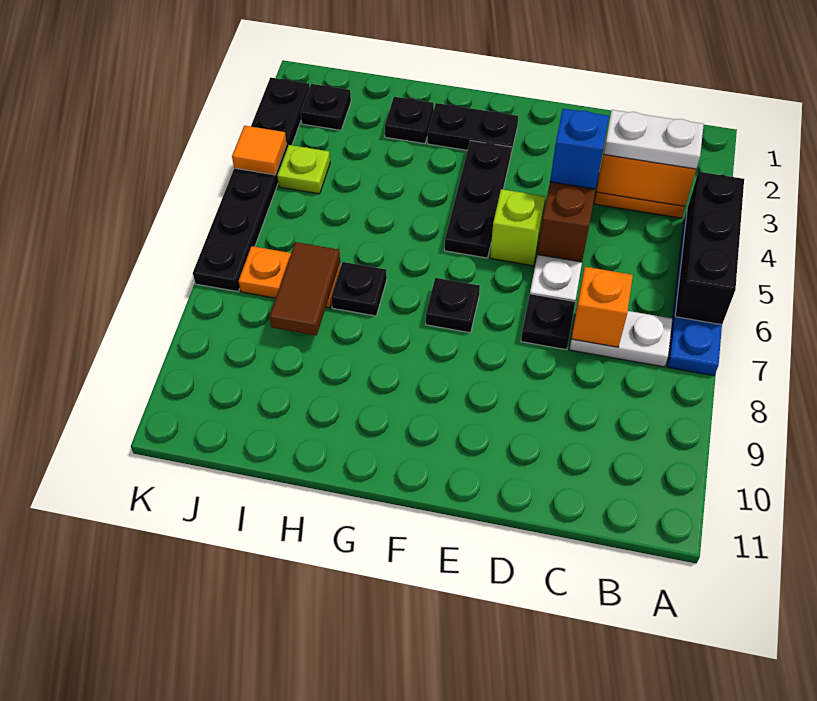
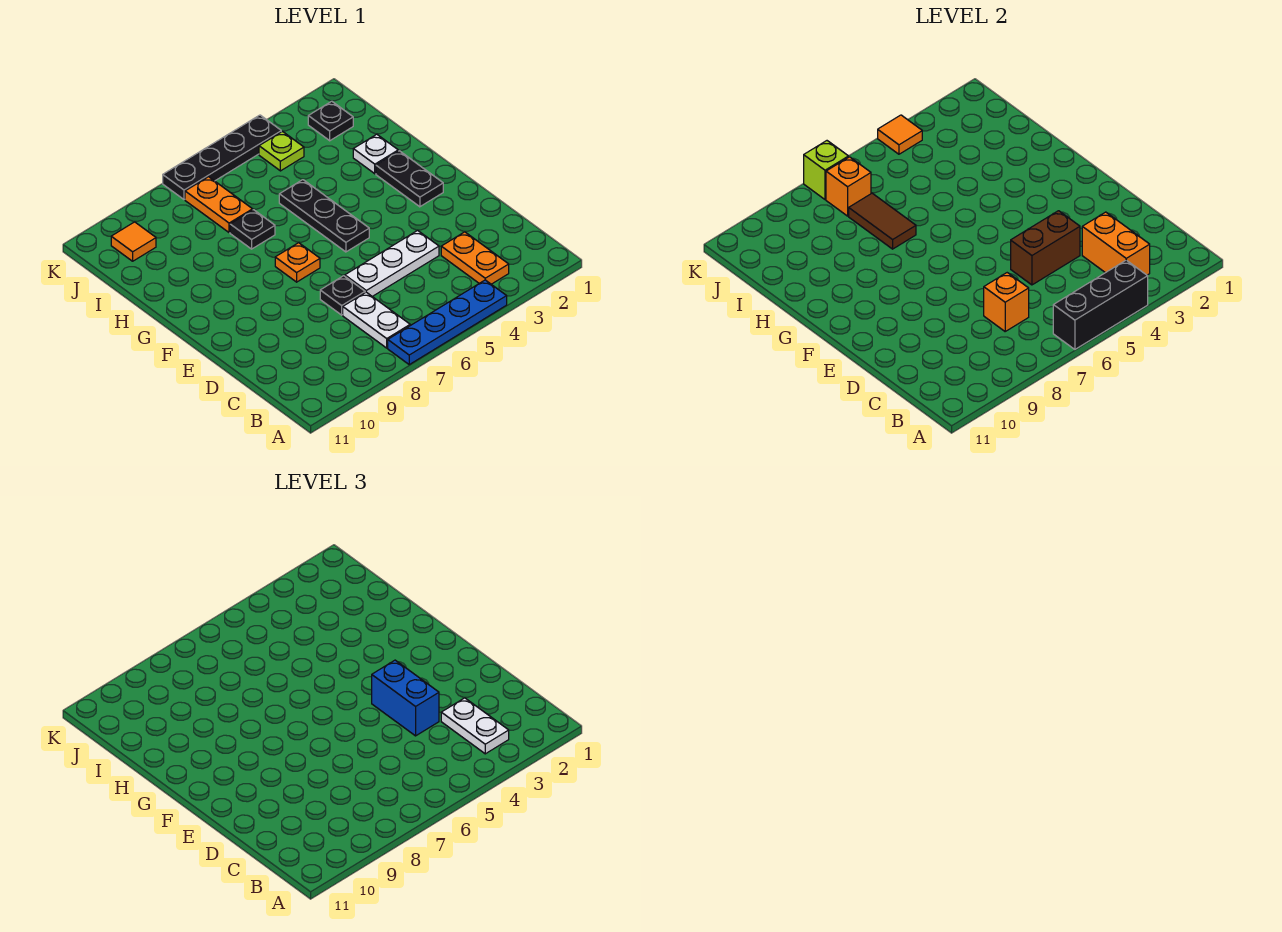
blue 1x1 brick [550,109,609,189] -> blue 1x2 brick [372,660,439,736]
lime 1x1 brick [490,189,545,266] -> lime 1x1 brick moved to [804,141,849,200]
black 1x3 plate [444,141,511,258] -> black 1x3 plate turned to [279,180,369,252]
black 1x1 plate [426,278,480,333] -> orange 1x1 plate [275,243,320,282]
black 1x1 plate [385,97,434,144] -> white 1x1 plate [353,134,398,174]
brown 1x2 tile [270,242,340,335] -> brown 1x2 tile turned to [849,193,916,249]
none -> orange 1x1 brick [826,157,871,216]
none -> orange 1x1 tile [111,222,156,261]
black 1x6 plate [193,78,310,292] -> black 1x4 plate [163,115,281,200]

